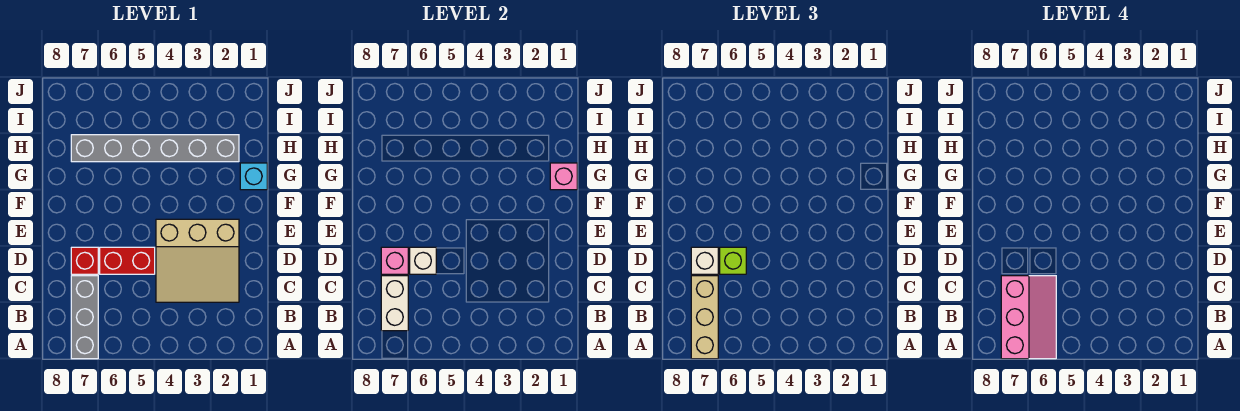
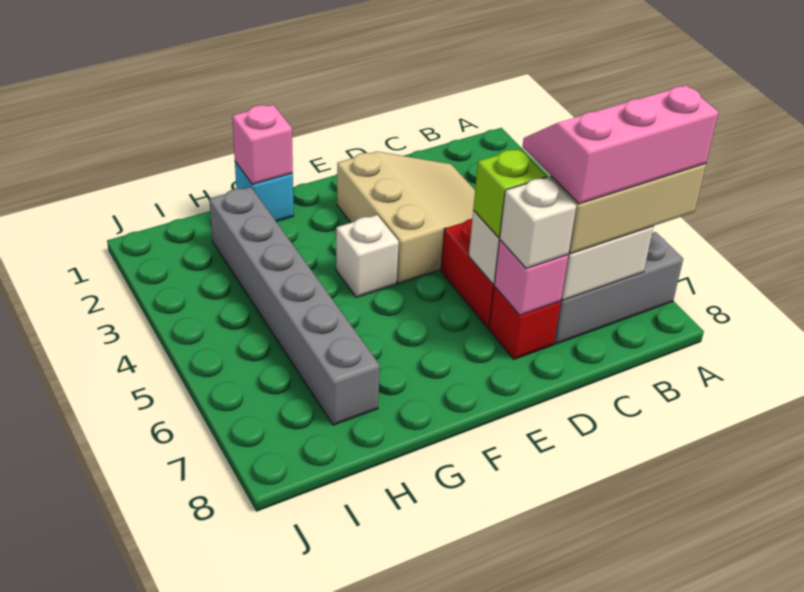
none -> white 1x1 brick [336,215,399,297]

